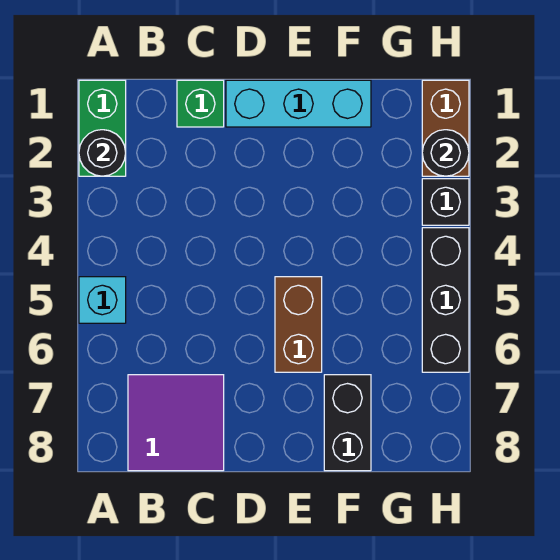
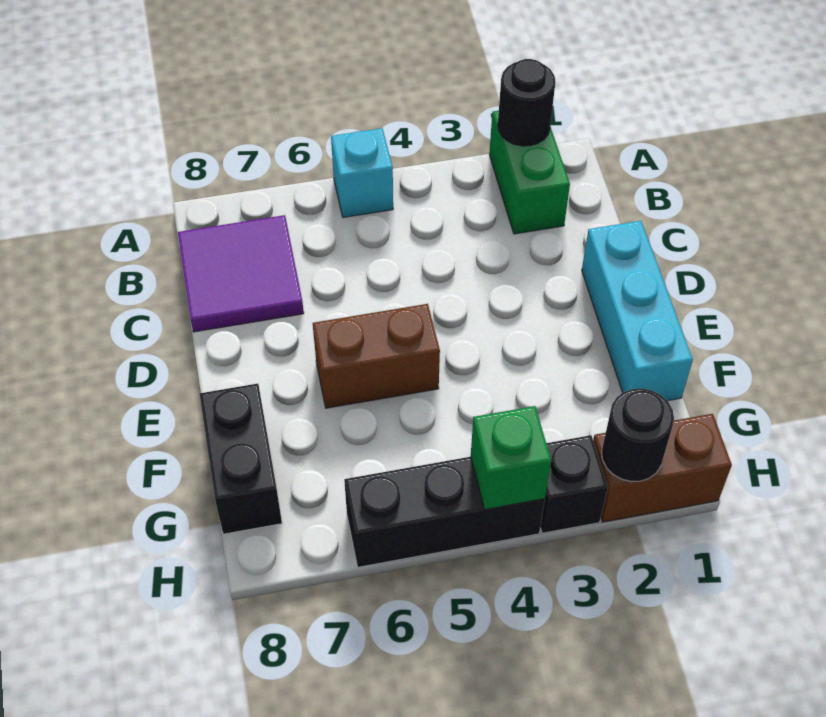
green 1x2 brick [79,80,126,176] -> green 1x2 brick turned to [489,111,570,234]
green 1x1 brick [177,80,224,127] -> green 1x1 brick moved to [471,406,551,509]
black 1x2 brick [324,375,371,471] -> black 1x2 brick turned to [200,384,282,534]

